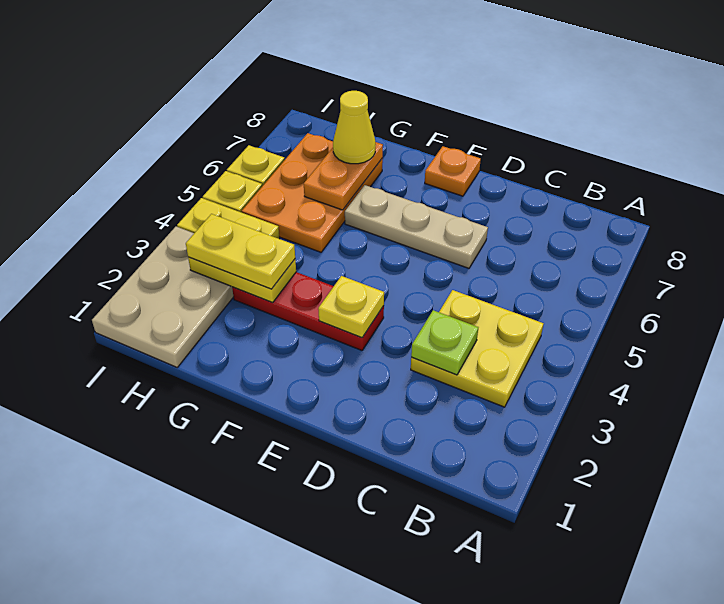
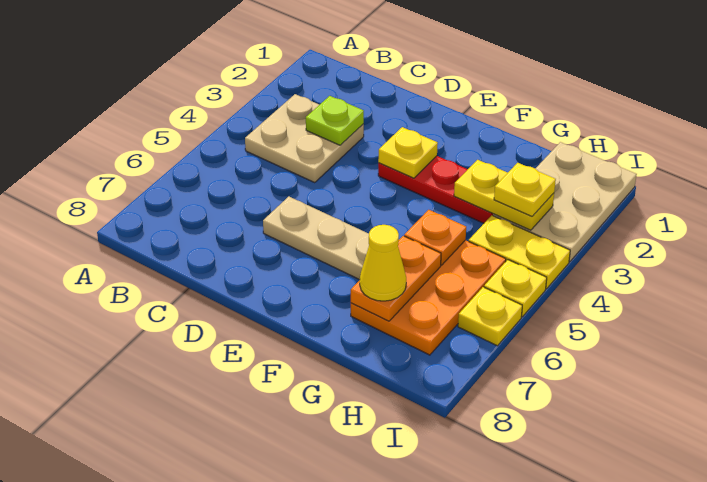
yellow 2x2 plate [411,290,544,407] -> tan 2x2 plate [245,94,364,183]
orange 1x1 plate [425,146,481,196] -> orange 1x1 plate moved to [404,210,466,265]
yellow 1x2 plate [186,214,295,289] -> yellow 1x1 plate [494,163,556,216]

